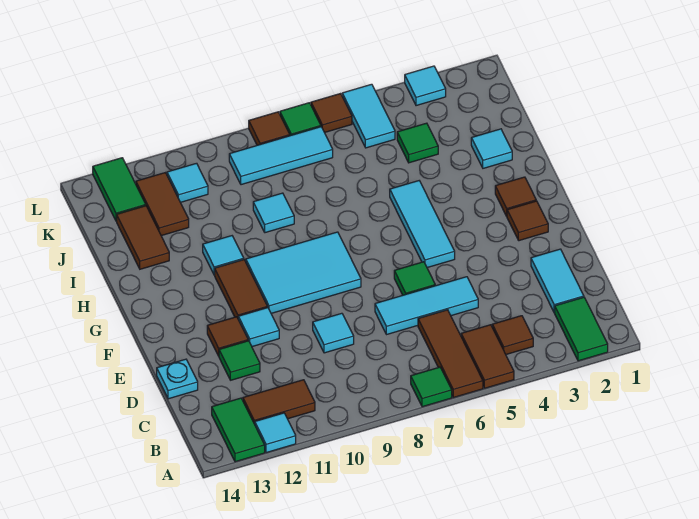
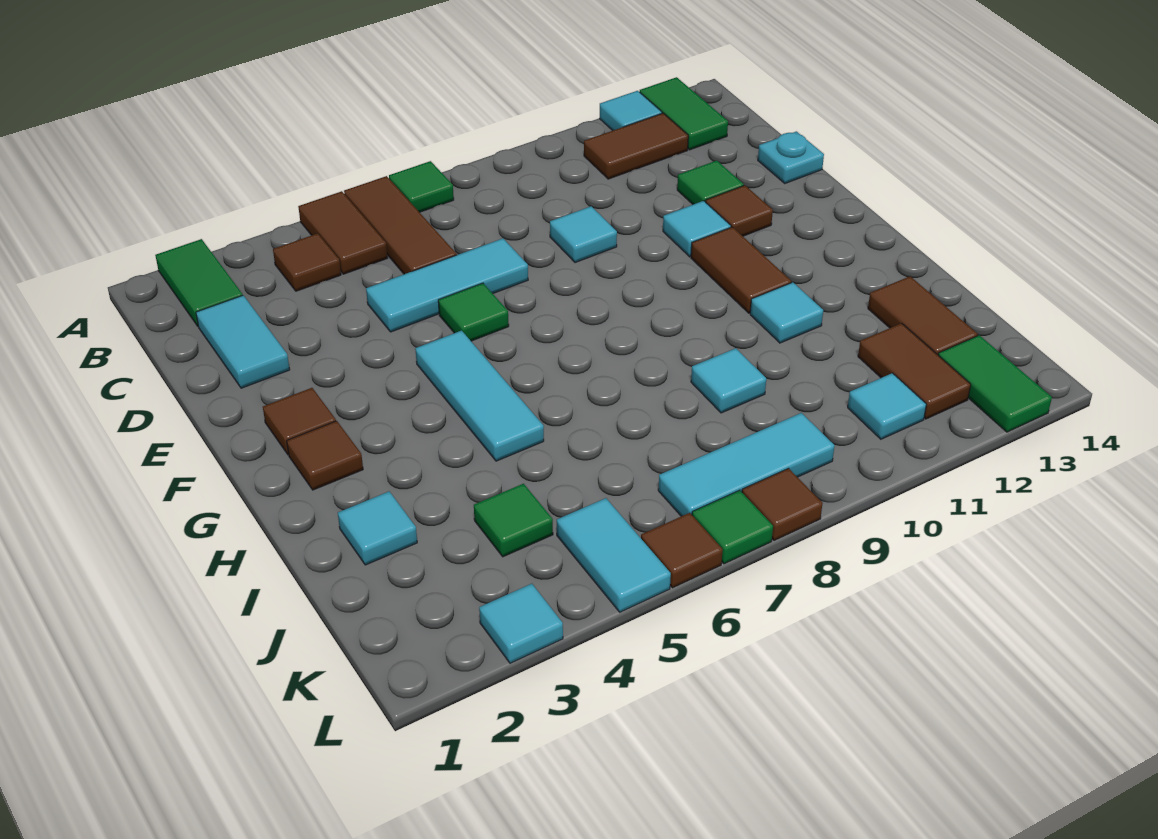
cyan 2x3 tile [246,232,361,313] -> none

